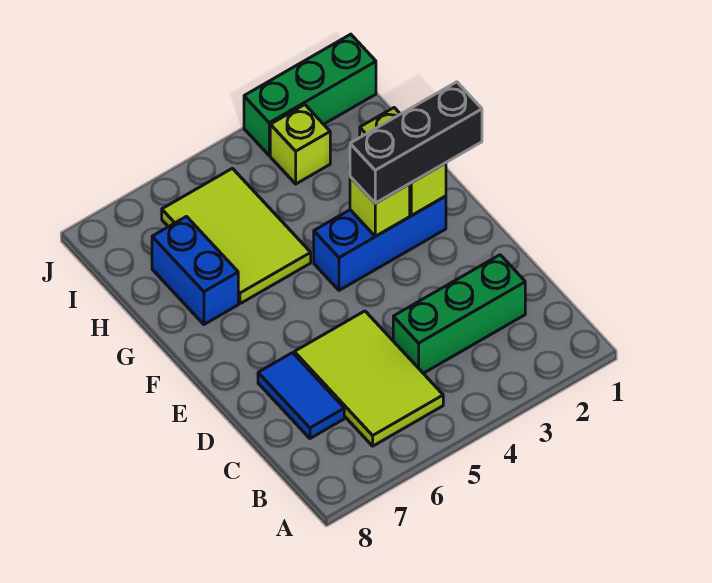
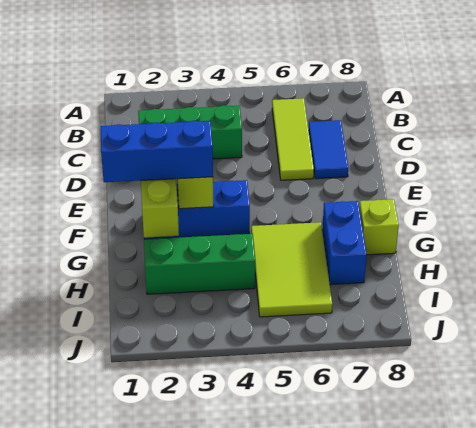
lime 2x3 tile [294,311,443,446] -> lime 1x3 tile [272,98,314,180]
black 1x3 brick [350,82,482,203] -> blue 1x3 brick [100,121,213,182]
lime 1x1 brick [270,105,330,184] -> lime 1x1 brick moved to [359,199,399,255]
green 1x3 brick [244,34,376,155] -> green 1x3 brick moved to [144,234,255,294]

